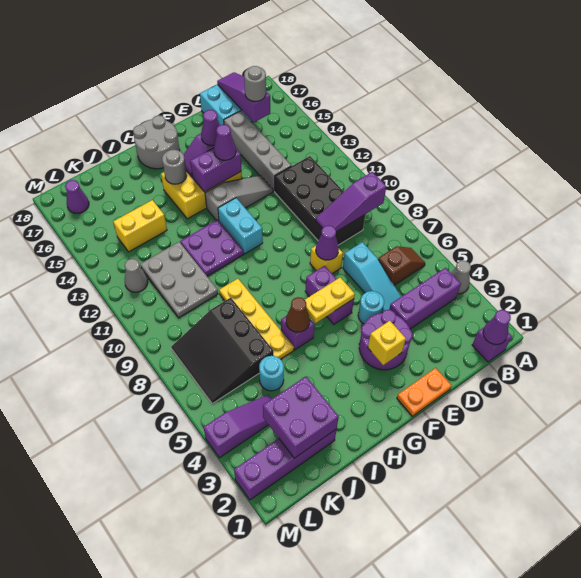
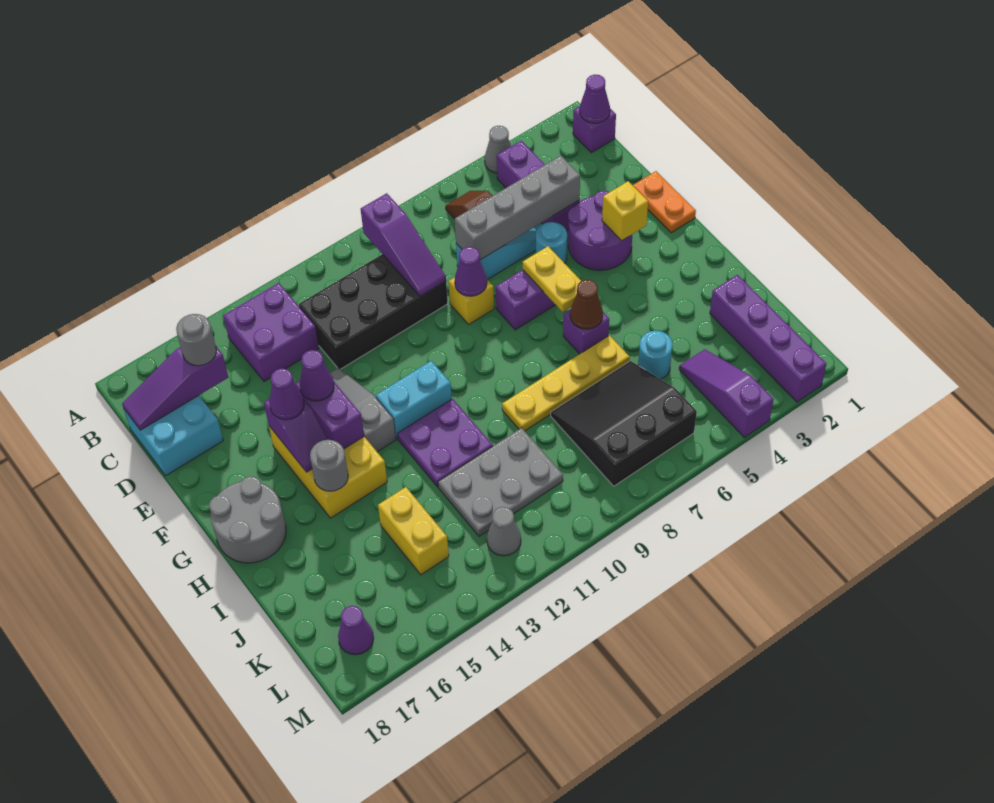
grey 1x4 brick [224,111,291,191] -> grey 1x4 brick moved to [455,156,580,260]
purple 2x2 brick [263,376,339,458] -> purple 2x2 brick moved to [223,283,319,382]
black 3x3 slope [171,298,274,404] -> black 3x3 slope turned to [551,361,697,486]

